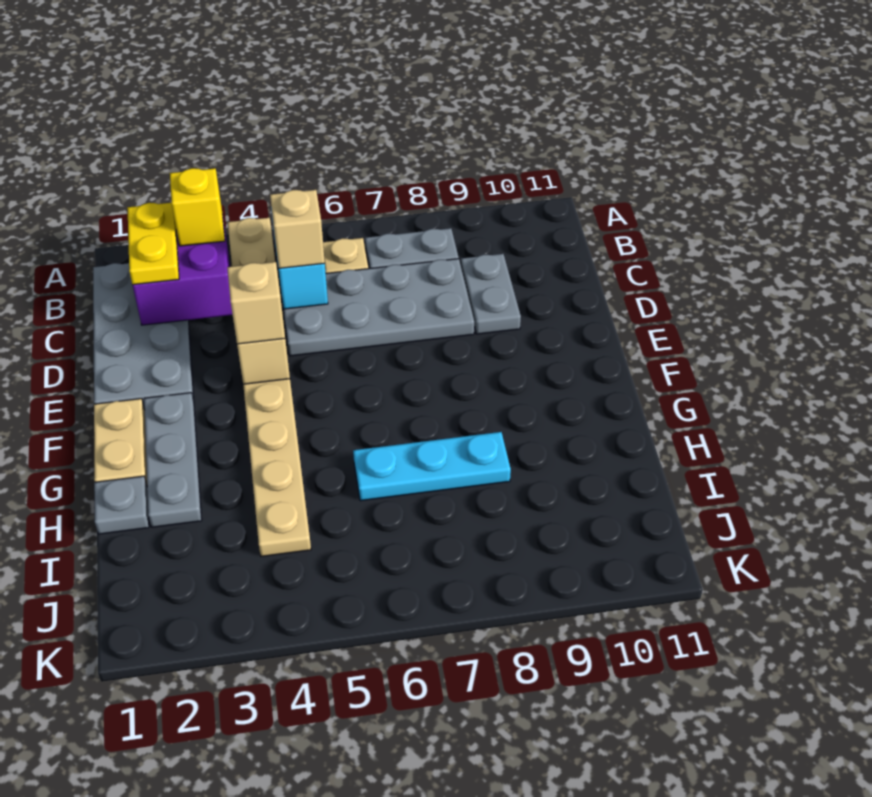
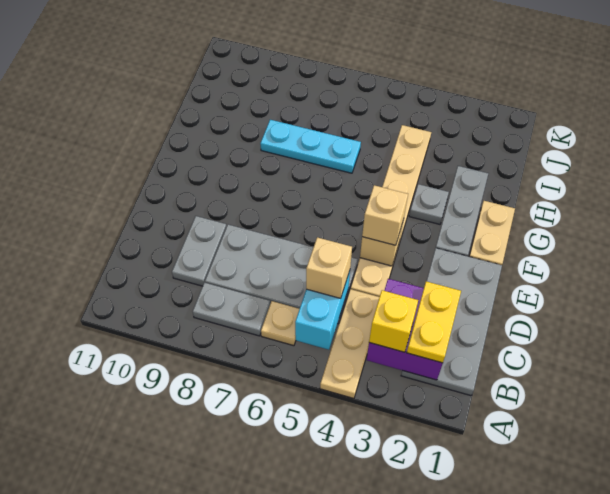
grey 1x1 plate [94,476,149,534] -> grey 1x1 plate moved to [409,184,449,224]

